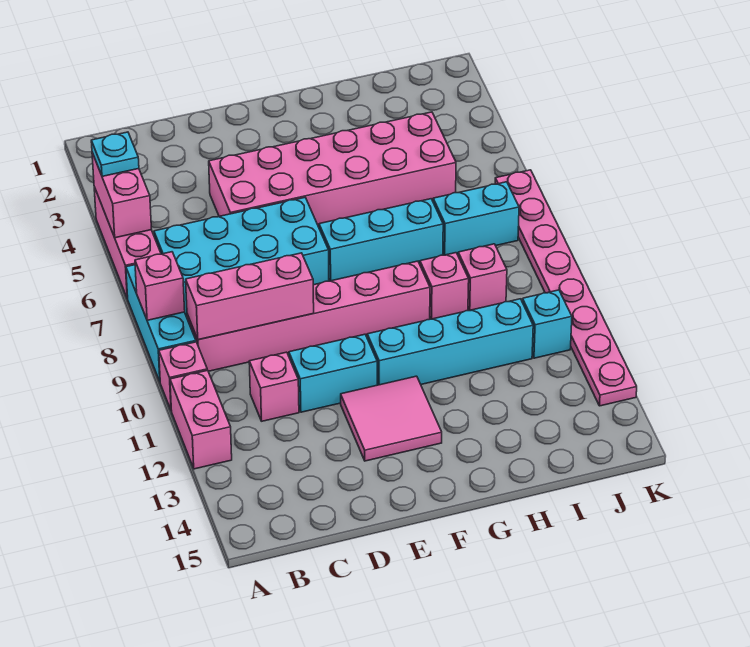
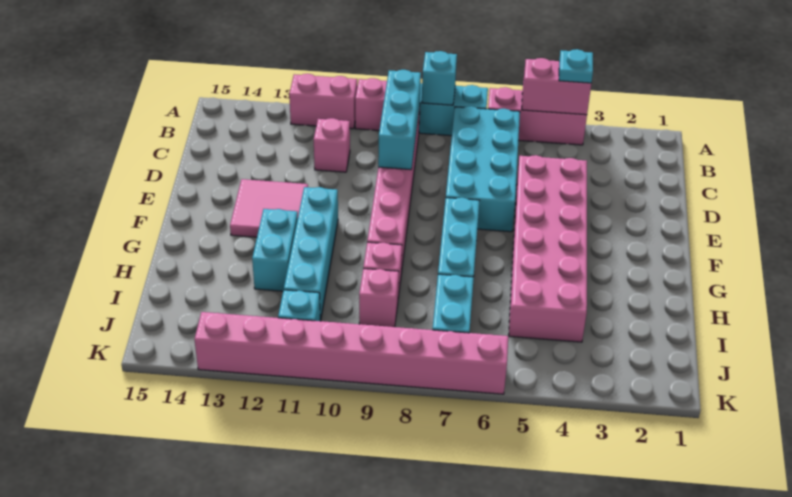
pink 1x1 brick [135,252,185,320] -> cyan 1x1 brick [422,51,457,105]
pink 1x3 brick [186,253,314,340] -> cyan 1x3 brick [378,70,421,170]
cyan 1x2 brick [289,334,377,412] -> cyan 1x2 brick moved to [252,209,298,291]
pink 1x8 plate [495,170,637,406] -> pink 1x8 brick [194,312,508,394]

